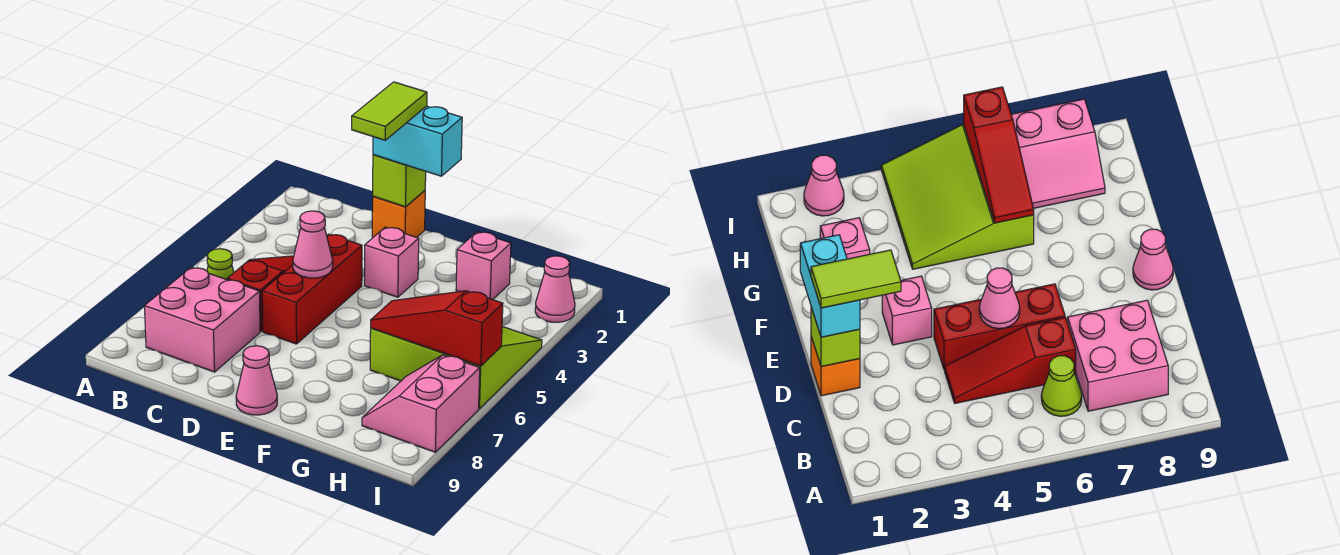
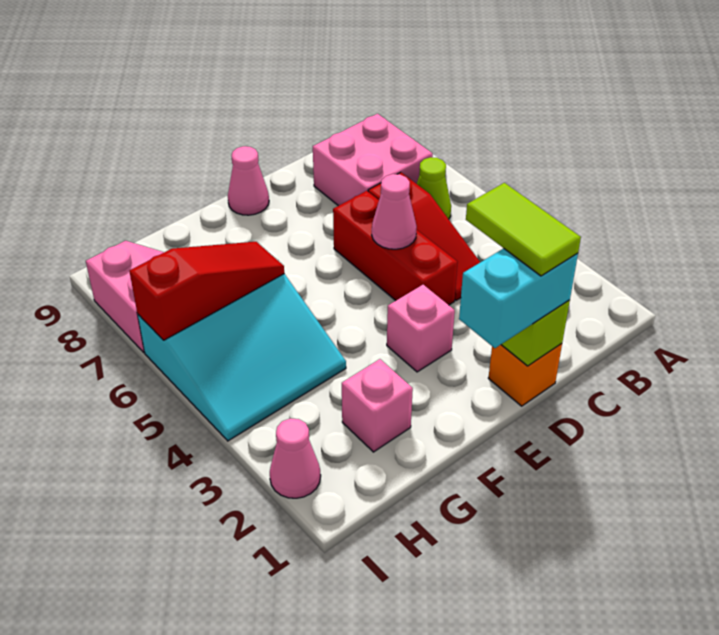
lime 3x3 slope [370,327,542,409] -> cyan 3x3 slope [138,274,346,441]

